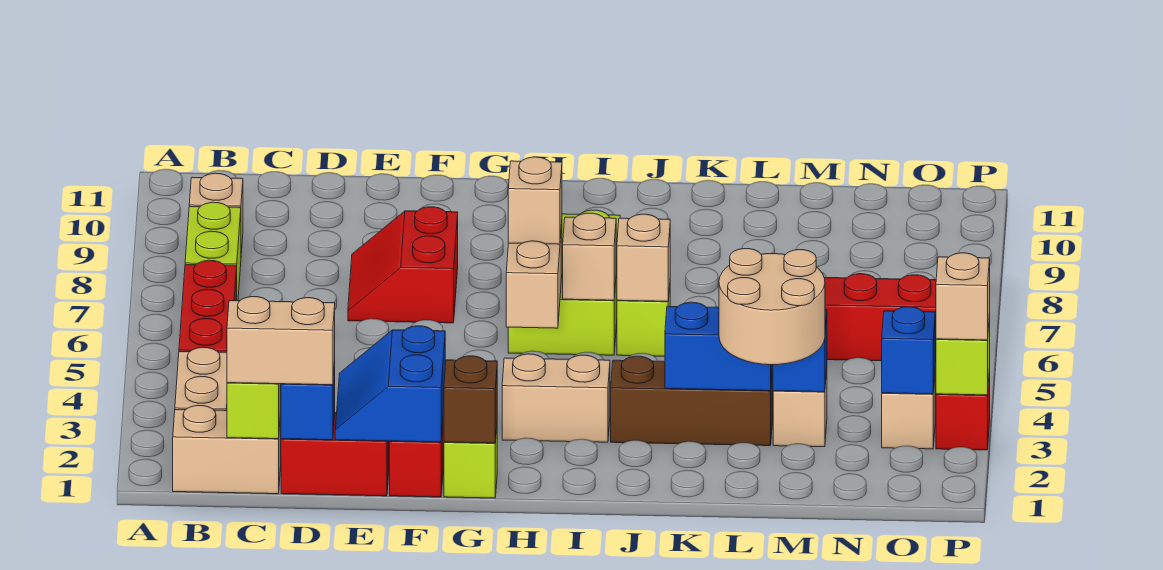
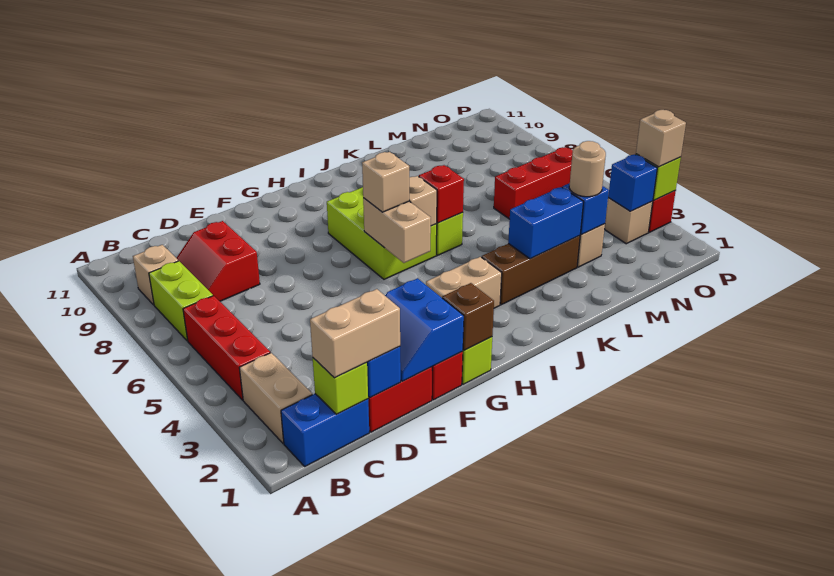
tan 1x2 brick [173,405,281,494] -> blue 1x2 brick [281,394,369,466]
red 2x2 slope [348,207,458,323] -> red 2x2 slope moved to [177,221,260,301]
tan 1x1 brick [617,214,670,301] -> red 1x1 brick [419,165,464,223]
tan 2x2 round brick [719,249,825,365] -> tan 1x1 round brick [569,141,606,197]

